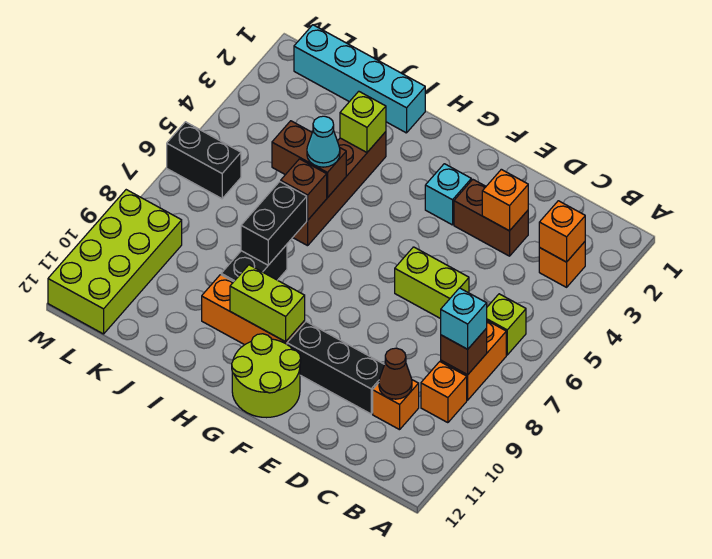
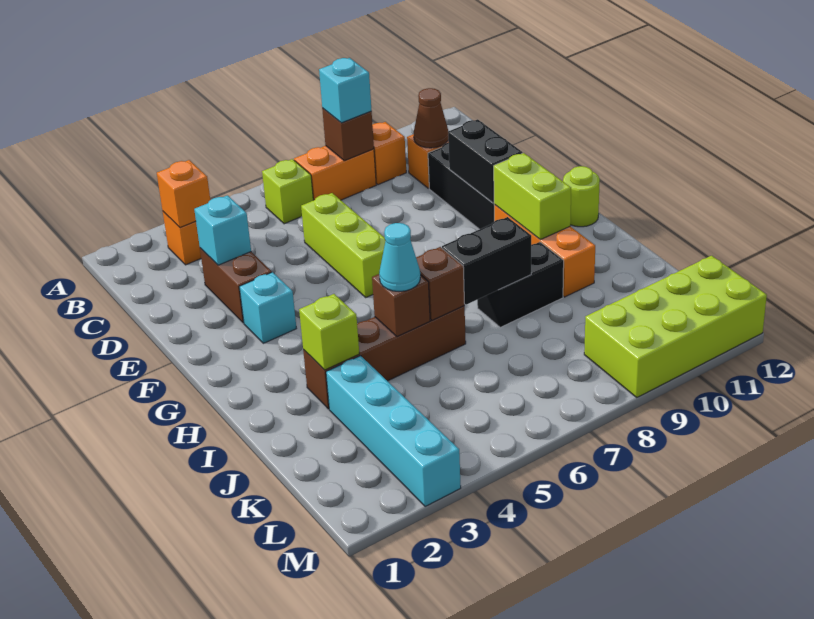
orange 1x1 brick [482,169,528,231] -> cyan 1x1 brick [194,195,251,265]
lime 1x2 brick [395,247,469,319] -> lime 1x3 brick [301,193,386,297]
lime 2x2 round brick [232,334,301,418] -> lime 1x1 round brick [563,166,600,227]
cyan 1x4 brick [294,25,425,133] -> cyan 1x4 brick moved to [326,356,461,506]
brown 1x2 brick [272,121,346,198] -> brown 1x1 brick [372,274,430,337]
black 1x2 brick [167,122,241,199] -> black 1x2 brick moved to [448,119,523,203]

